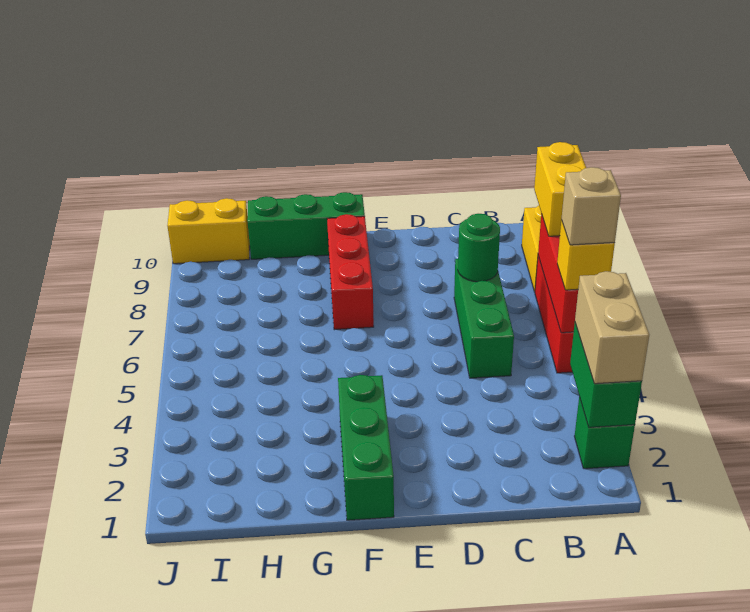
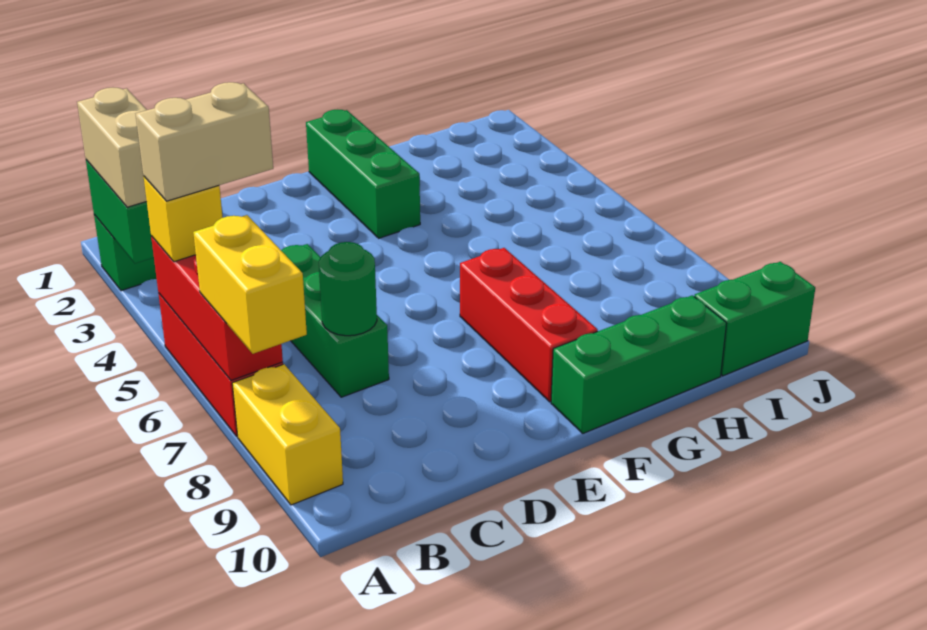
tan 1x1 brick [562,167,621,245] -> tan 1x2 brick [136,82,273,201]
yellow 1x2 brick [167,198,250,264] -> green 1x2 brick [694,262,815,376]

